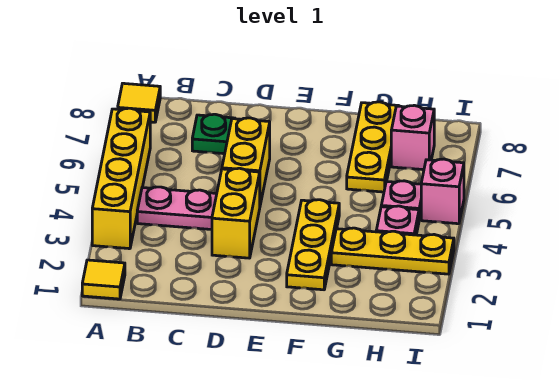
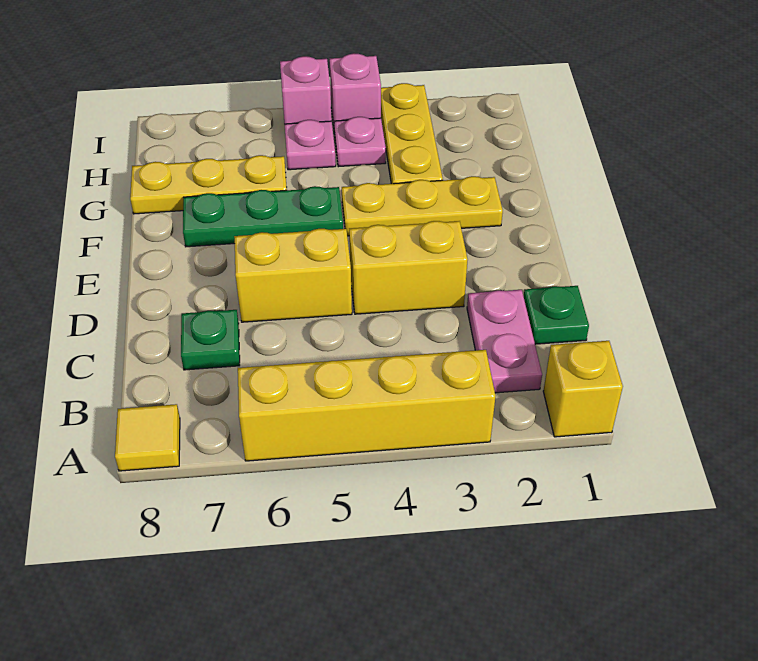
yellow 1x1 tile [82,260,125,299] -> yellow 1x1 brick [543,341,623,437]
pink 1x2 plate [137,187,217,230] -> pink 1x2 plate moved to [467,290,542,393]
none -> green 1x1 plate [524,286,589,344]
none -> green 1x3 plate [183,186,343,247]
pink 1x1 brick [391,105,434,170] -> pink 1x1 brick moved to [330,53,381,134]

